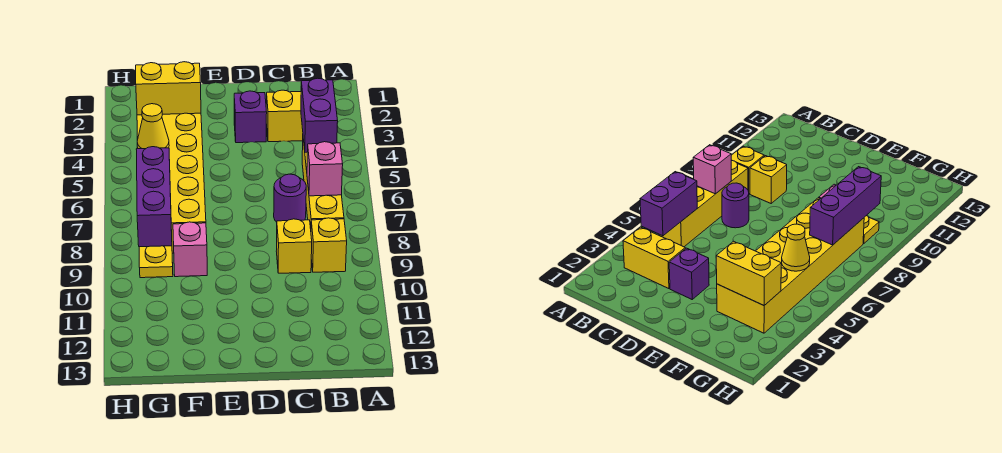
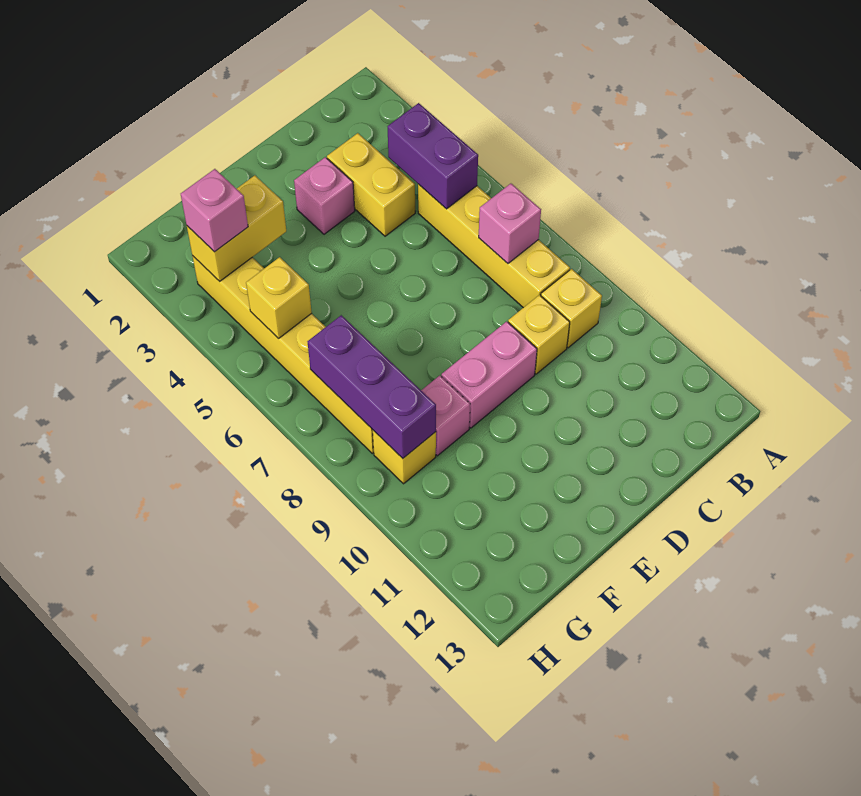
yellow 1x2 brick [266,90,303,142] -> yellow 1x2 brick turned to [327,133,415,236]
purple 1x1 round brick [274,174,306,222] -> none
purple 1x1 brick [234,91,267,143] -> pink 1x1 brick [294,157,355,234]
none -> pink 1x2 brick [441,321,537,428]
yellow 2x6 brick [137,113,206,253] -> yellow 1x6 brick [193,256,374,454]
none -> pink 1x1 brick [181,169,248,252]
yellow 1x1 cone [137,104,169,149] -> yellow 1x1 brick [246,257,312,338]
yellow 1x1 plate [139,246,173,278] -> yellow 1x1 brick [373,430,436,484]

